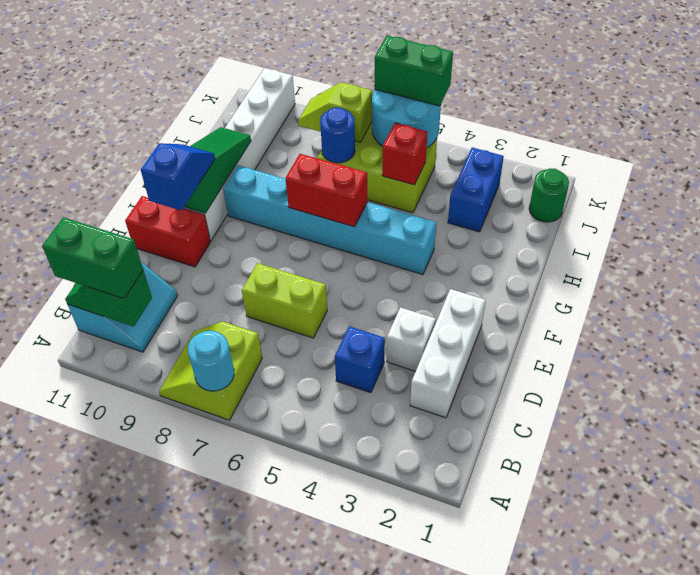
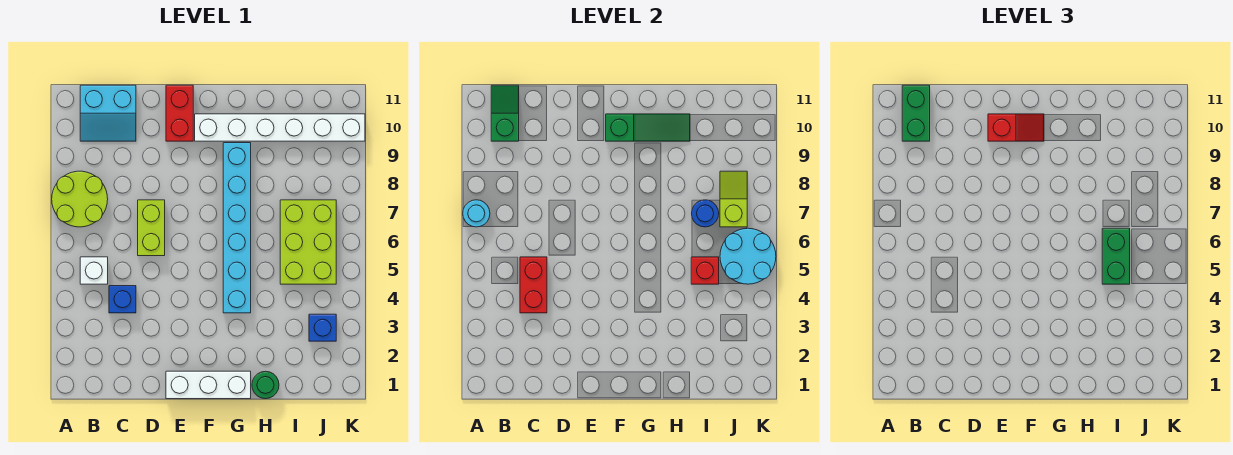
lime 2x2 slope [159,322,262,420] -> lime 2x2 round brick [52,171,108,227]
white 1x3 brick [410,289,486,418] -> white 1x3 brick moved to [166,371,251,399]
white 1x1 brick [387,307,436,371] -> white 1x1 brick moved to [80,257,108,284]
blue 1x2 slope [141,143,215,210] -> red 1x2 slope [988,114,1044,141]
red 1x2 brick [285,154,367,227] -> red 1x2 brick moved to [520,257,547,313]
blue 1x2 brick [448,148,504,232] -> blue 1x1 brick [309,314,336,341]
green 1x1 round brick [529,168,569,222] -> green 1x1 round brick moved to [252,371,279,399]
green 1x2 brick [375,36,453,106] -> green 1x2 brick moved to [1102,228,1130,284]

